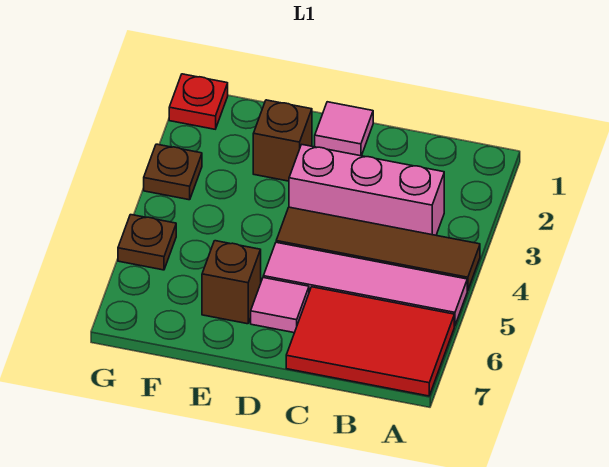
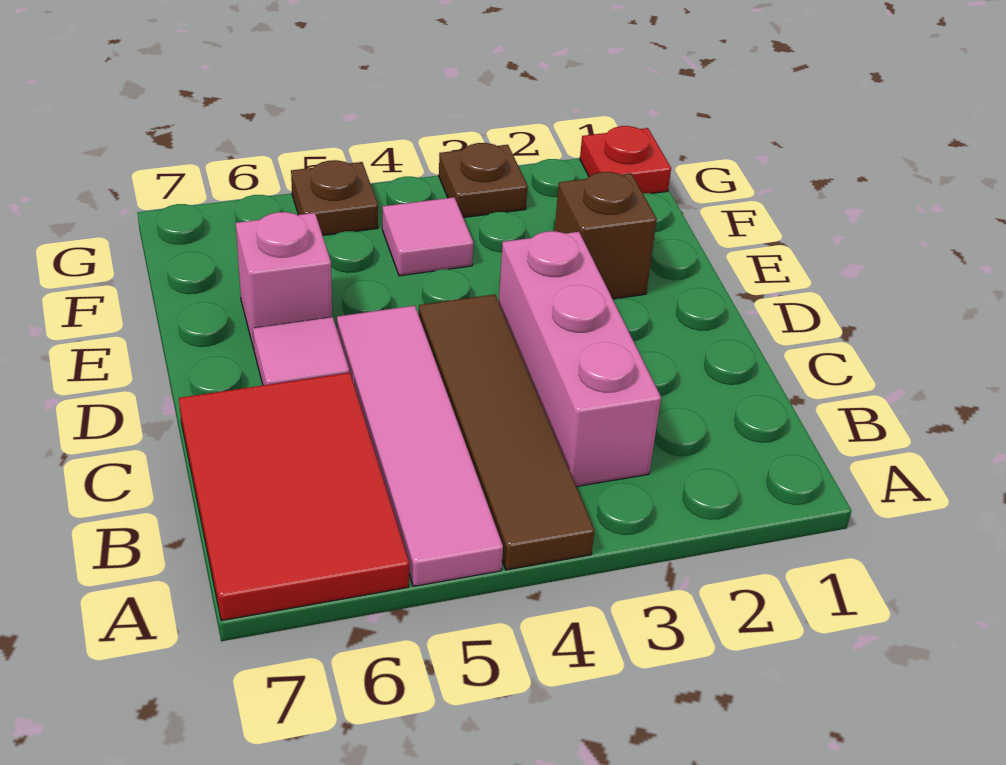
pink 1x1 tile [315,102,373,156] -> pink 1x1 tile moved to [382,197,473,276]
brown 1x1 brick [202,241,261,324] -> pink 1x1 brick [236,212,332,349]

